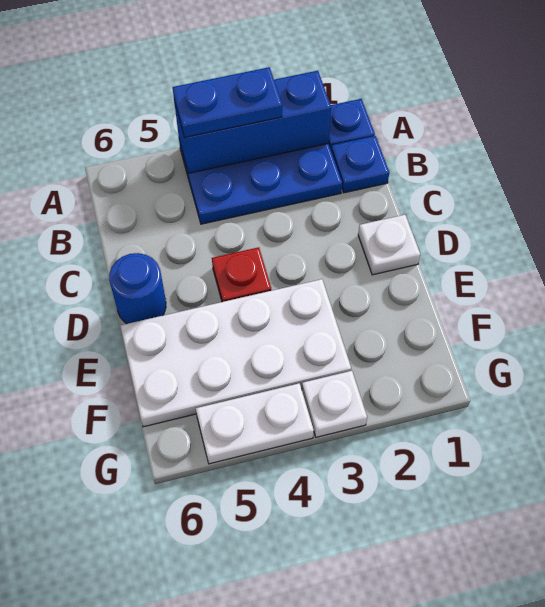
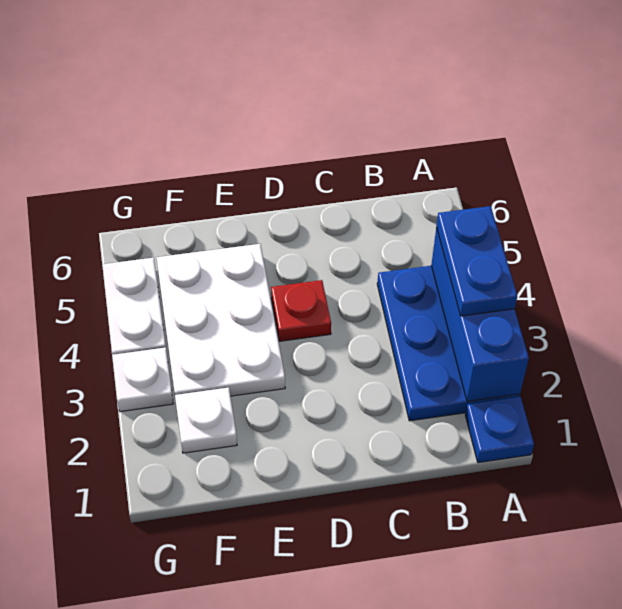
blue 1x1 plate [331,136,389,193] -> none
white 1x1 plate [358,215,420,275] -> white 1x1 plate moved to [175,388,237,453]
blue 1x1 round brick [109,253,166,324] -> none
white 2x4 plate [120,279,351,427] -> white 2x3 plate [157,244,285,396]

